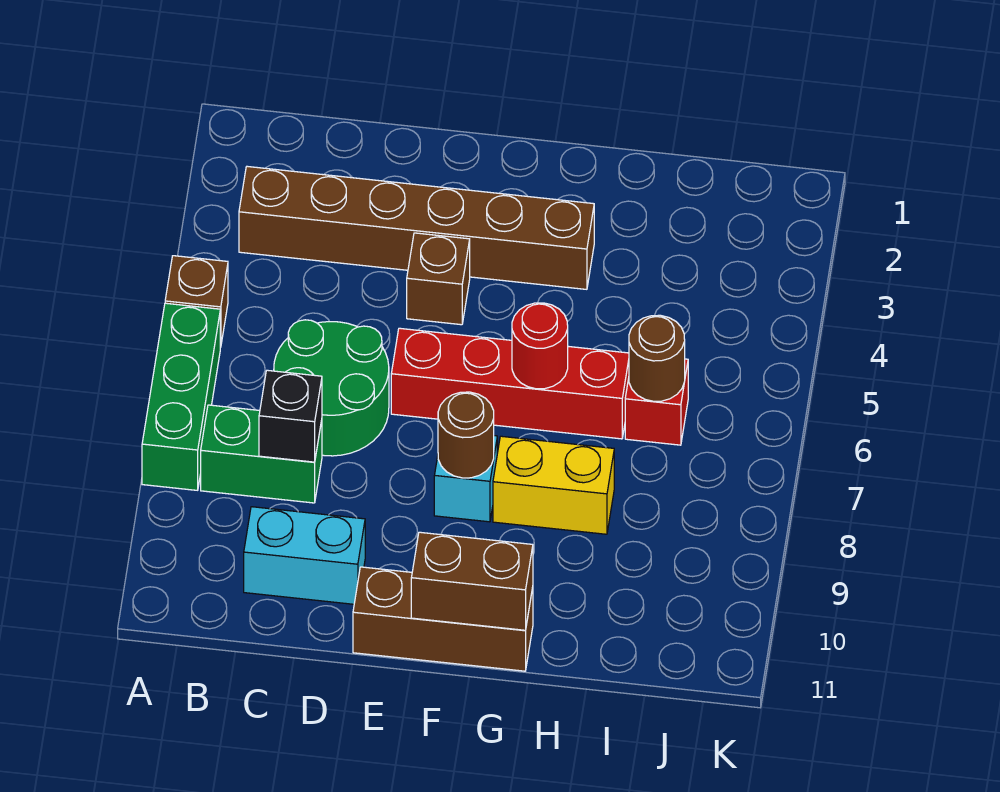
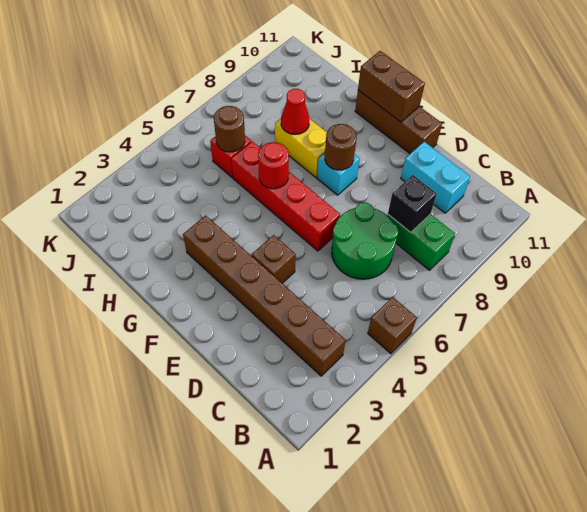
green 1x3 brick [142,303,220,490] -> none
none -> red 1x1 cone [281,89,309,134]

